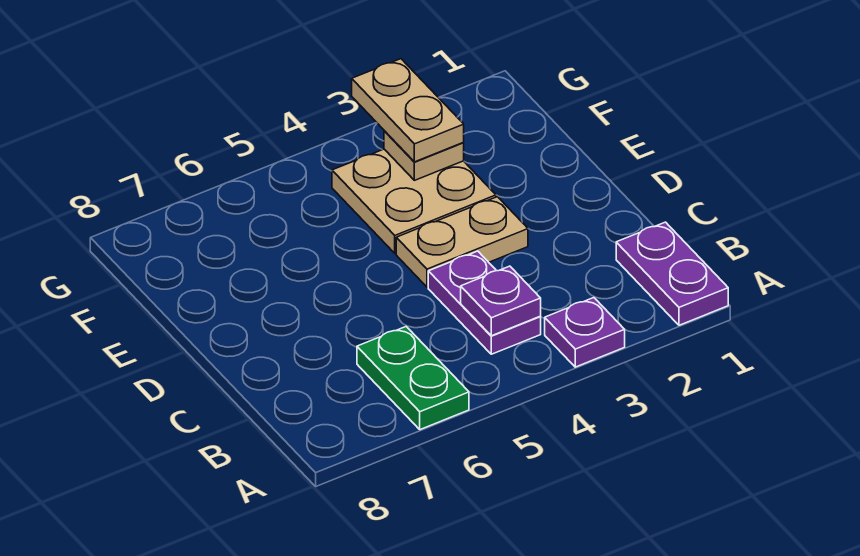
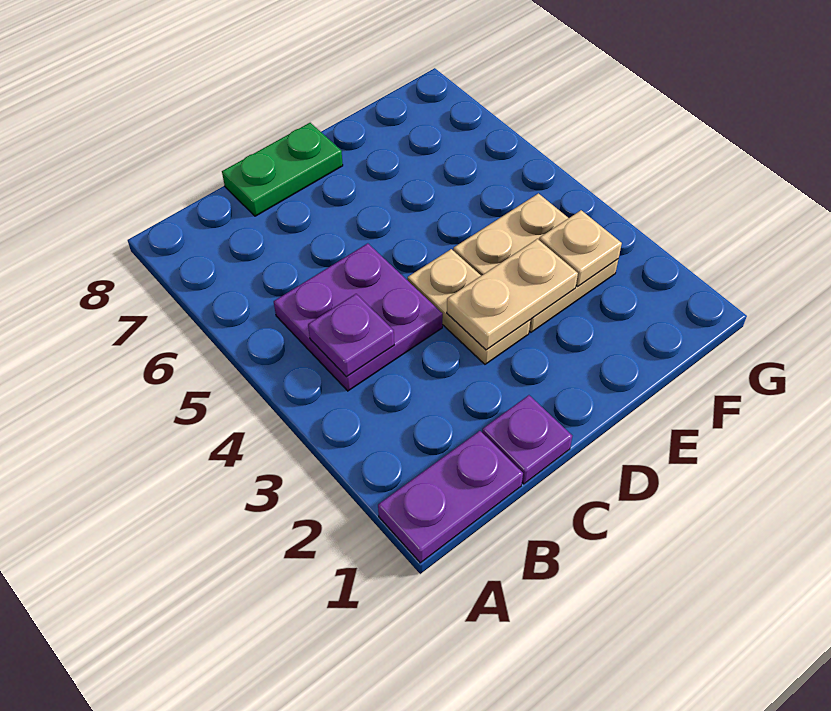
purple 1x1 plate [545,298,625,367] -> purple 1x1 plate moved to [482,395,572,484]
green 1x2 plate [357,327,469,430] -> green 1x2 plate moved to [222,123,343,216]
purple 1x2 plate [428,251,541,354] -> purple 2x2 plate [274,243,443,391]
tan 1x2 plate [352,59,464,162] -> tan 1x2 plate moved to [447,239,578,350]

